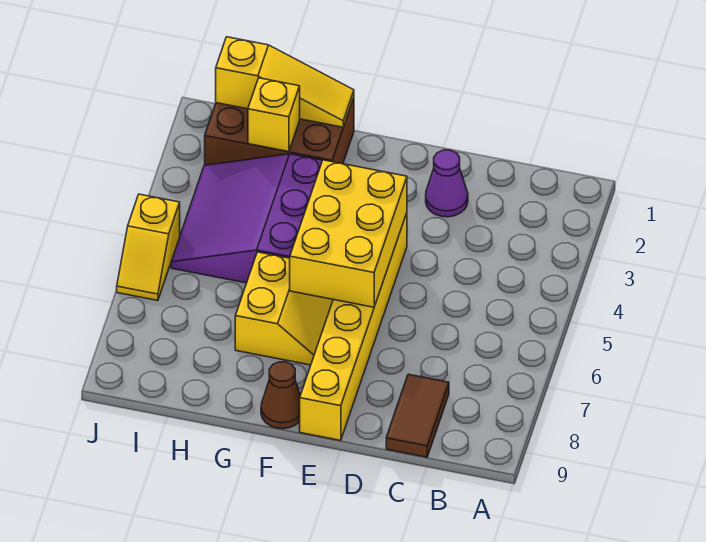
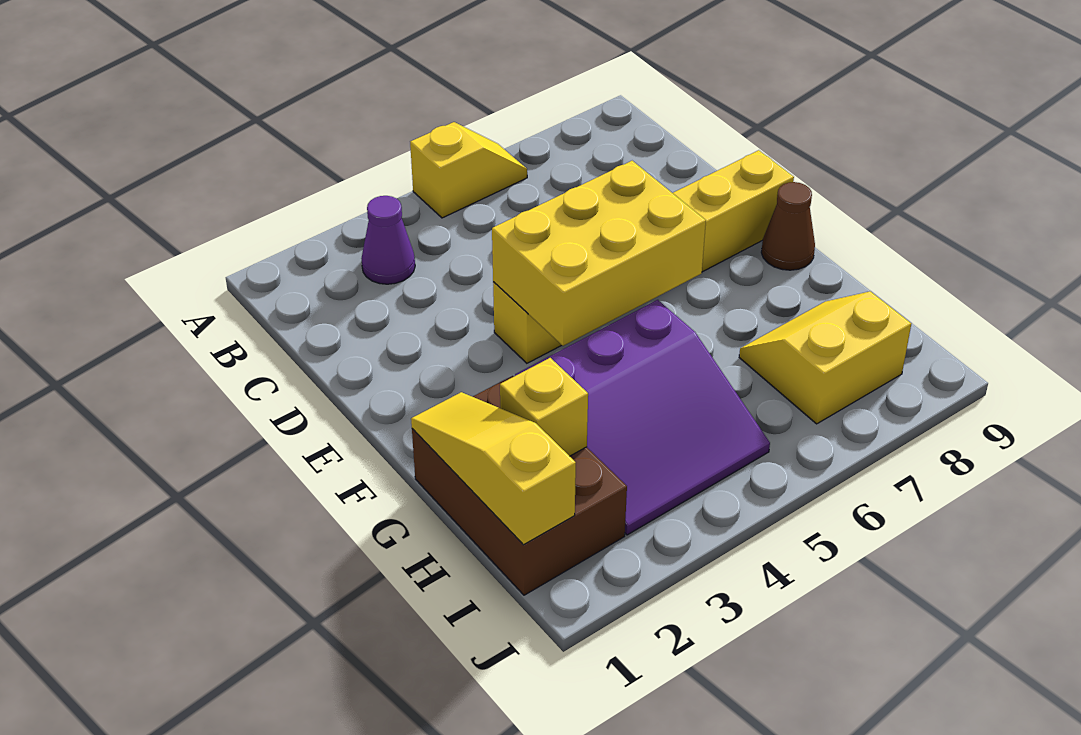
brown 1x2 tile [386,374,449,457] -> none
purple 1x1 cone [426,150,468,217] -> purple 1x1 cone moved to [361,196,415,284]
yellow 2x2 slope [235,252,333,365] -> yellow 2x2 slope moved to [739,291,911,424]
yellow 1x2 slope [117,194,180,301] -> yellow 1x2 slope moved to [410,122,527,218]

